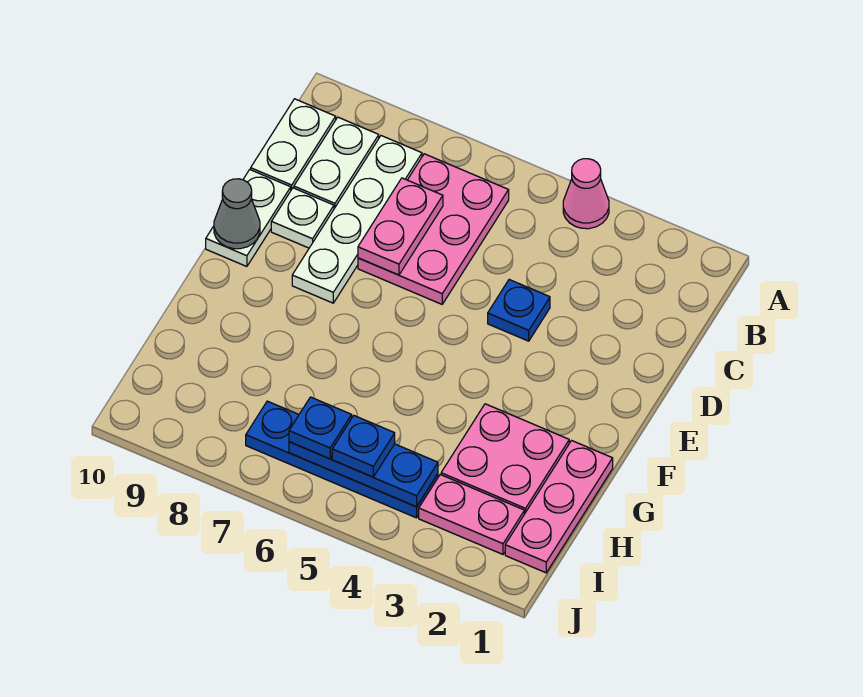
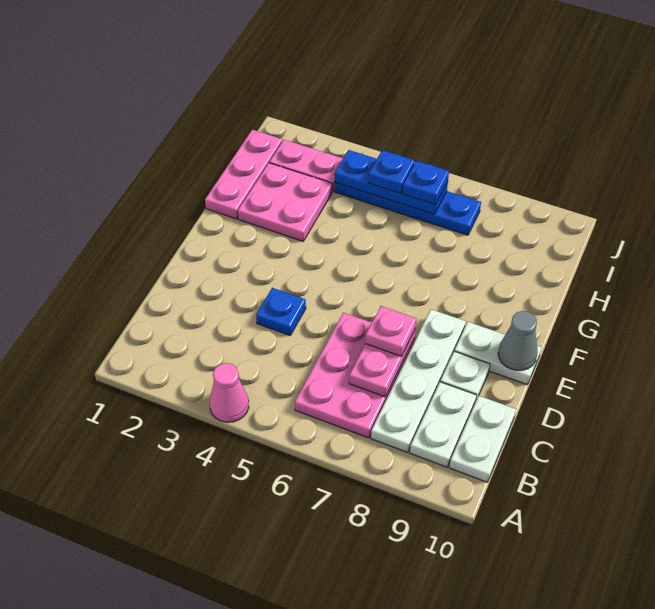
none -> pink 1x1 plate [365,306,416,356]
white 1x2 plate [206,170,291,267] -> white 1x2 plate turned to [455,322,541,385]

